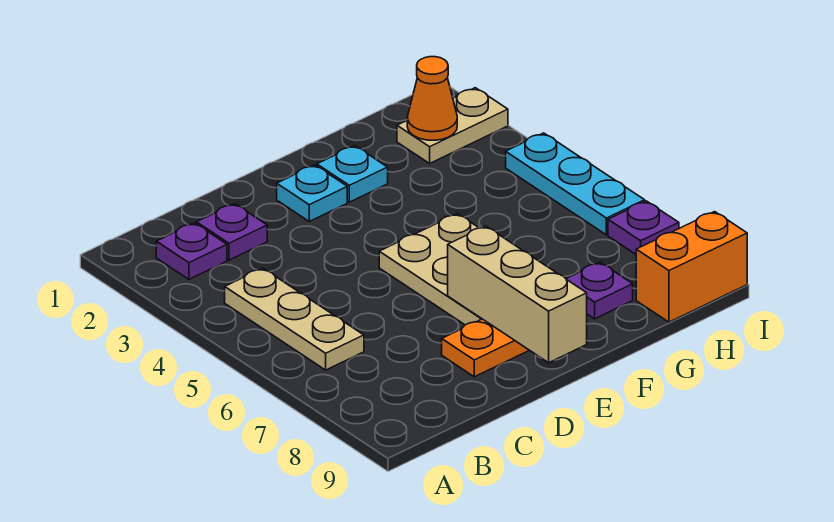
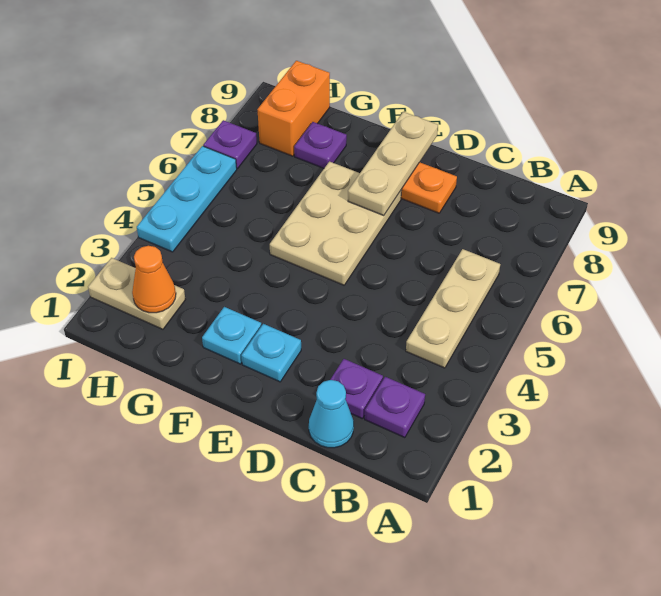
none -> cyan 1x1 cone [309,380,354,448]
tan 1x3 brick [448,226,587,363] -> tan 1x3 plate [348,112,438,216]
orange 1x2 brick [636,212,747,322] -> orange 1x2 brick turned to [257,61,330,156]

